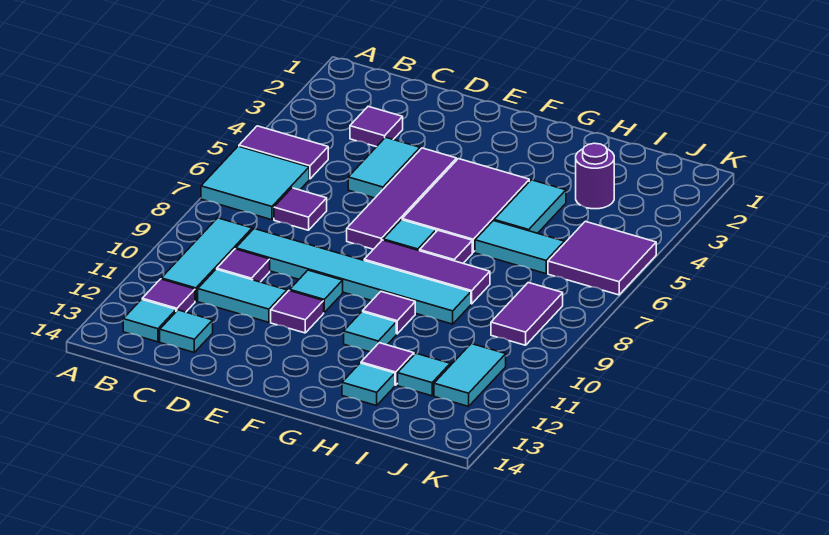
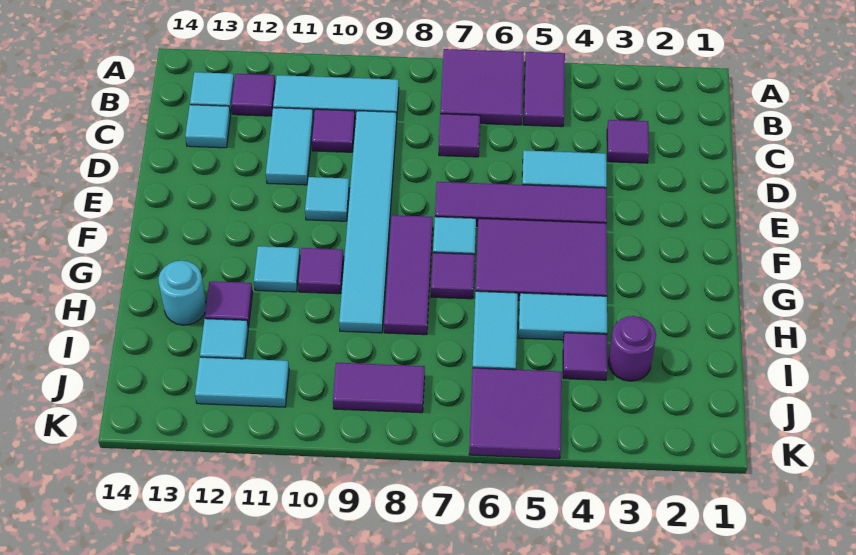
cyan 2x2 tile [201,146,309,220] -> purple 2x2 tile [440,49,524,125]
purple 1x1 tile [271,291,324,333] -> purple 1x1 tile moved to [563,333,607,380]
cyan 1x1 tile [342,363,395,406] -> cyan 1x1 round brick [159,261,206,325]

